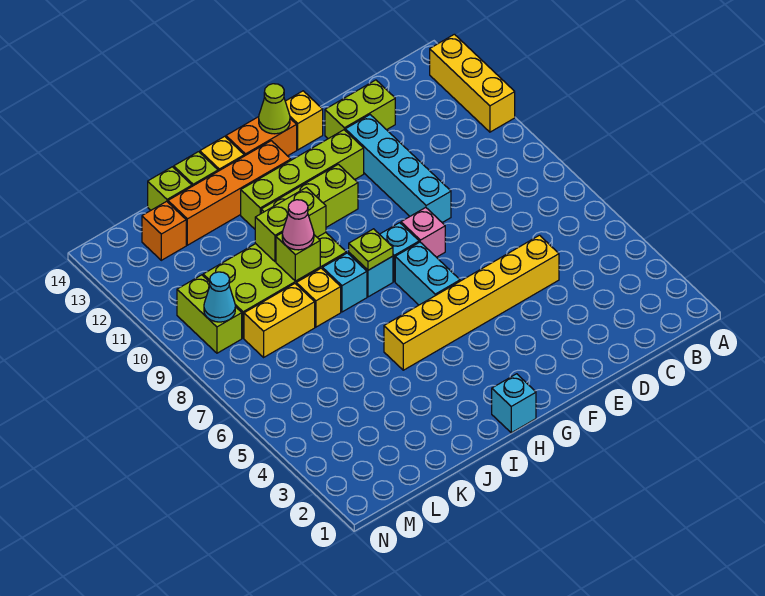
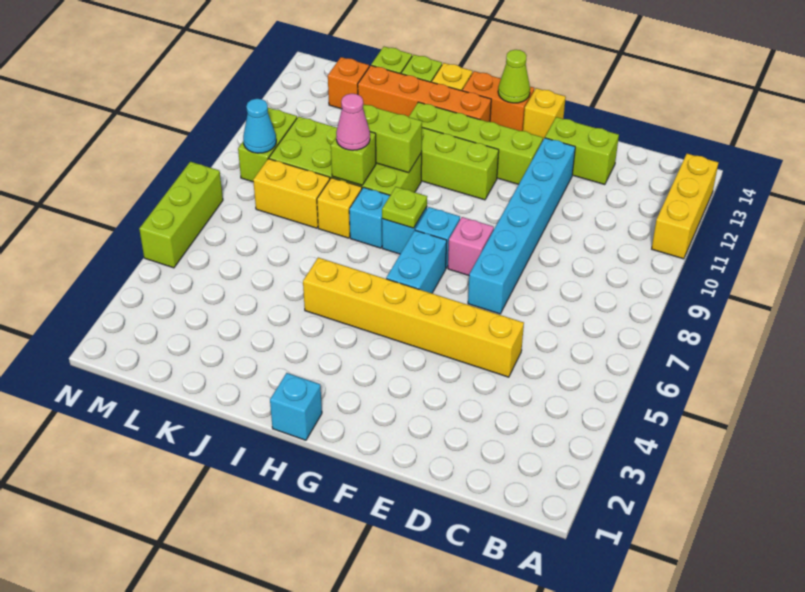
cyan 1x4 brick [345,115,451,223] -> cyan 1x6 brick [468,138,575,314]
none -> lime 1x3 brick [139,162,223,268]

